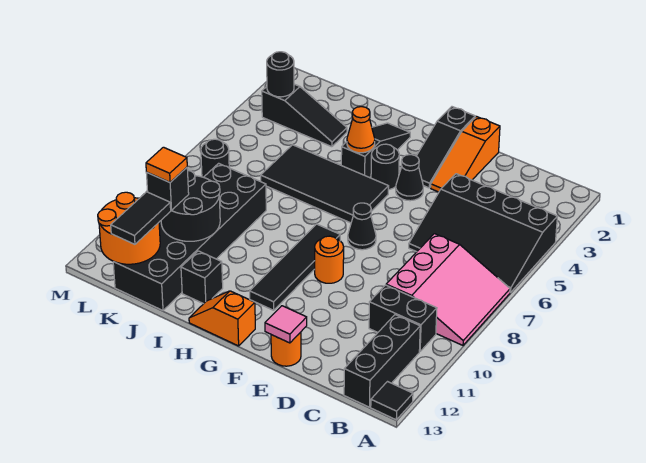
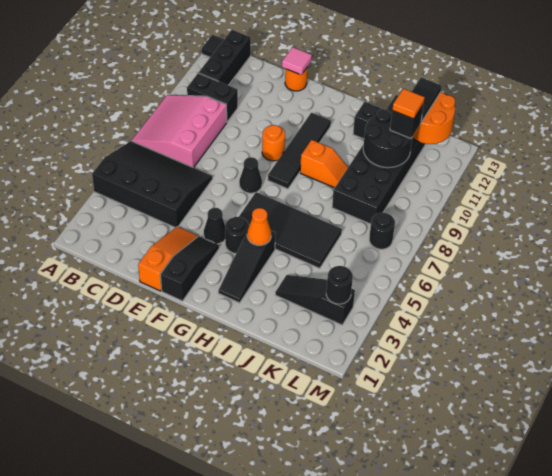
orange 1x2 slope [189,291,255,346] -> orange 1x2 slope moved to [300,140,348,188]

